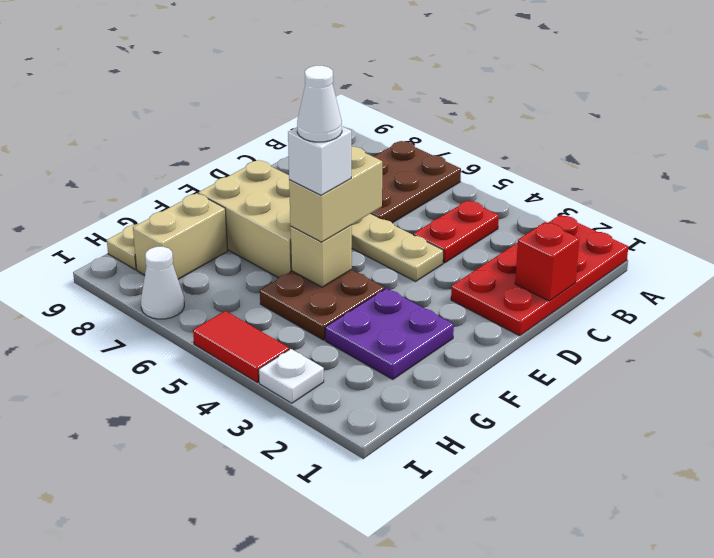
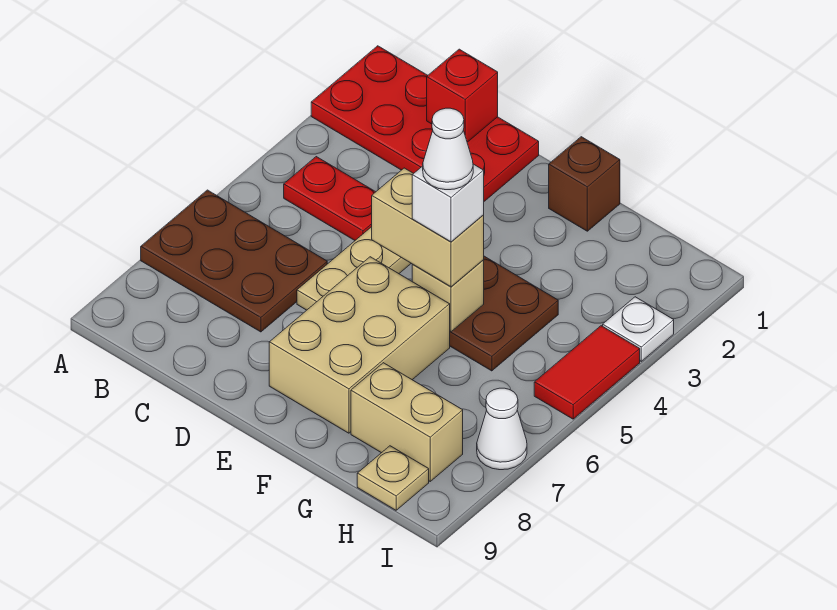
none -> brown 1x1 brick [549,137,620,231]
purple 2x2 plate [325,288,454,379] -> none

